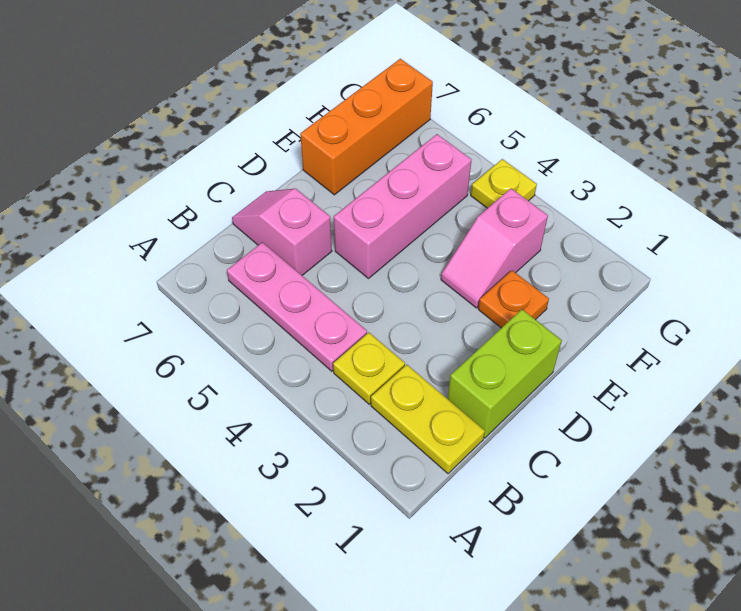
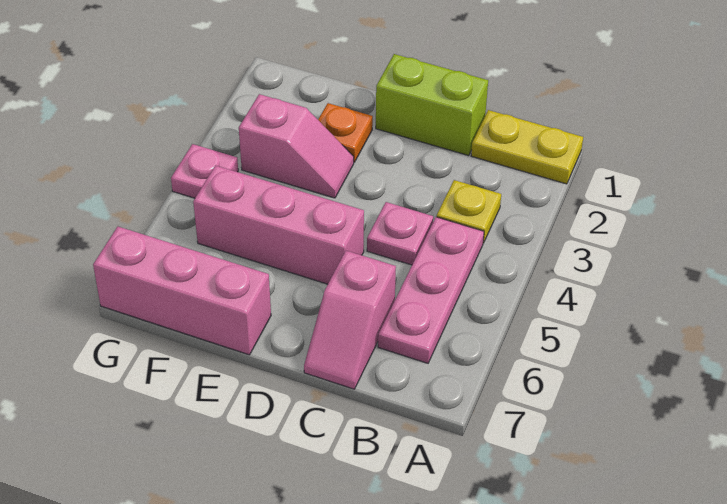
yellow 1x2 plate [371,365,485,474] -> yellow 1x2 plate turned to [471,110,583,184]
none -> pink 1x1 plate [367,202,433,265]
orange 1x3 brick [300,59,433,195] -> pink 1x3 brick [93,227,271,355]
yellow 1x1 plate [471,159,537,208] -> pink 1x1 plate [171,144,238,198]

